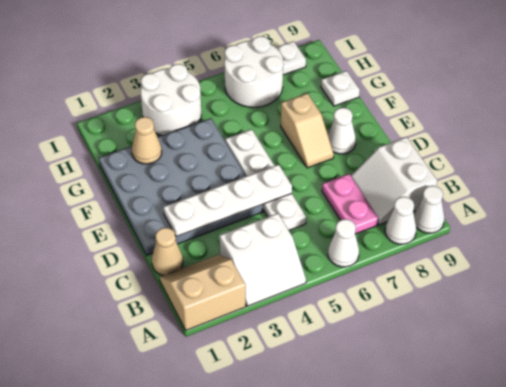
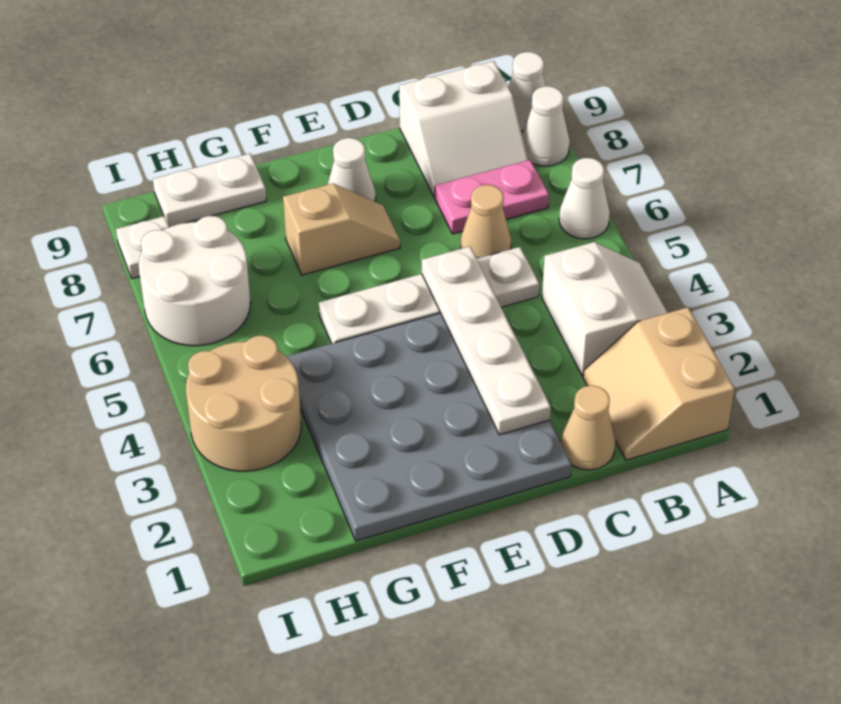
tan 1x1 cone [132,117,162,164] -> tan 1x1 cone moved to [461,185,511,259]
white 1x1 plate [321,71,360,106] -> white 1x2 plate [153,154,266,227]
white 2x2 round brick [141,64,201,135] -> tan 2x2 round brick [186,336,301,471]

